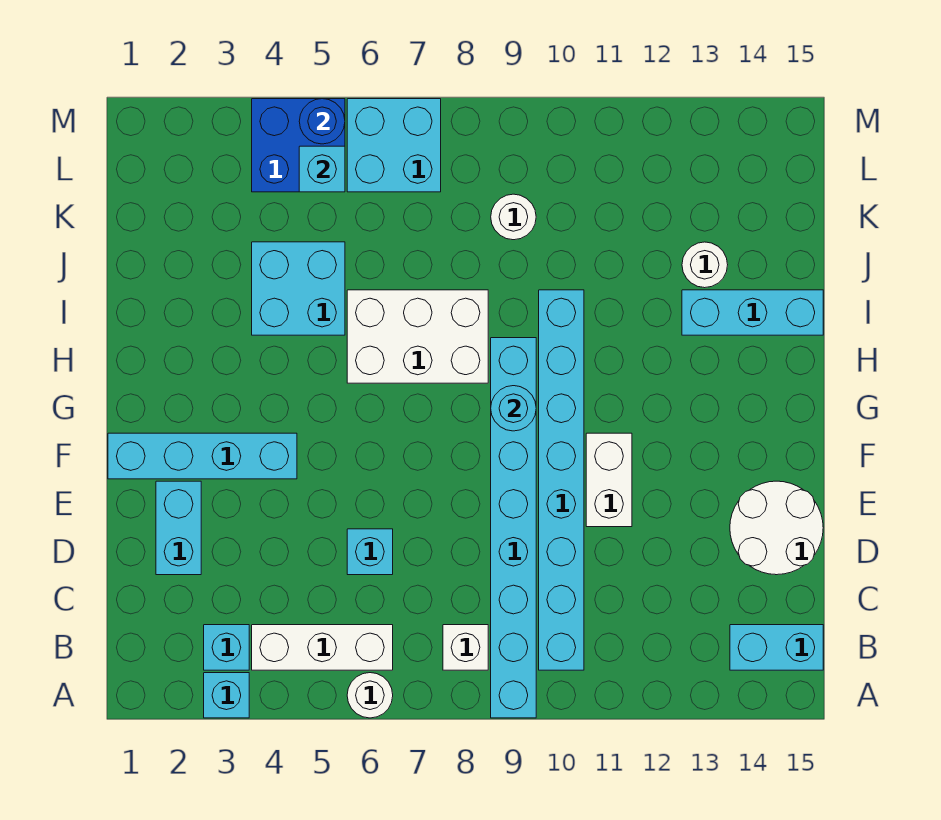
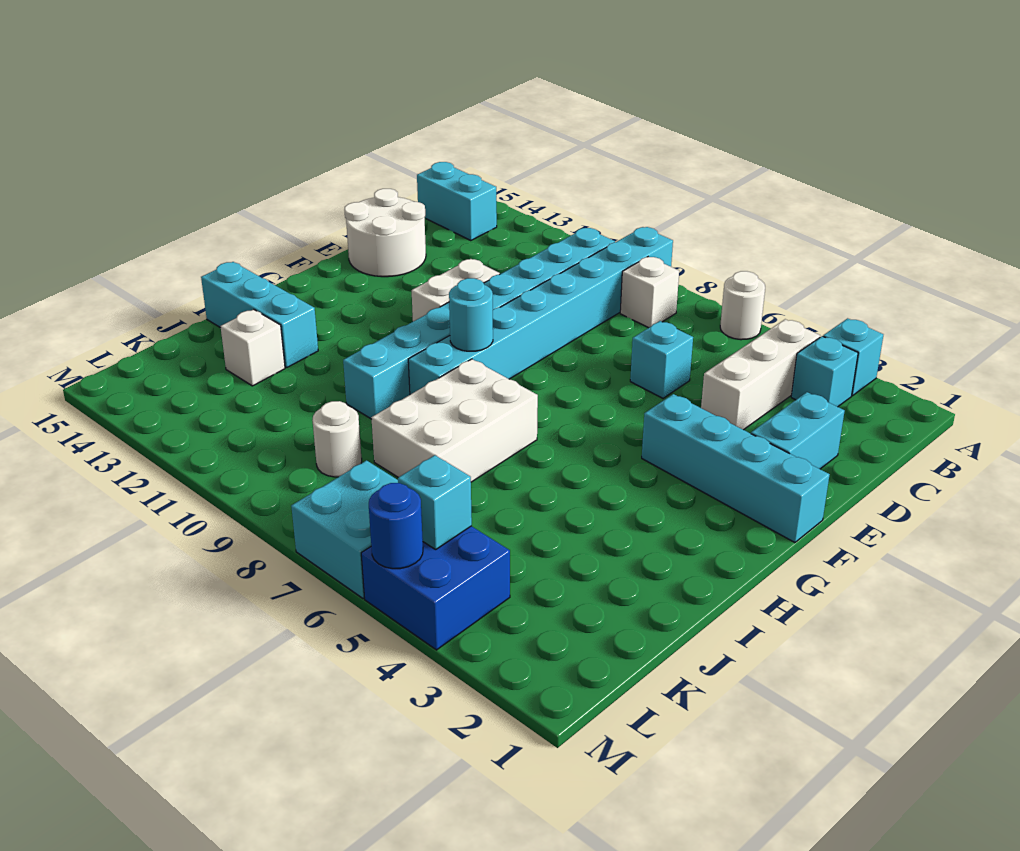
white 1x3 brick [252,625,393,670] -> white 1x3 brick turned to [701,319,820,430]
white 2x3 brick [347,290,488,383] -> white 2x3 brick turned to [371,359,538,482]
cyan 2x2 brick [252,242,345,335] -> none
white 1x1 round brick [682,242,728,288] -> white 1x1 brick [221,309,285,386]

